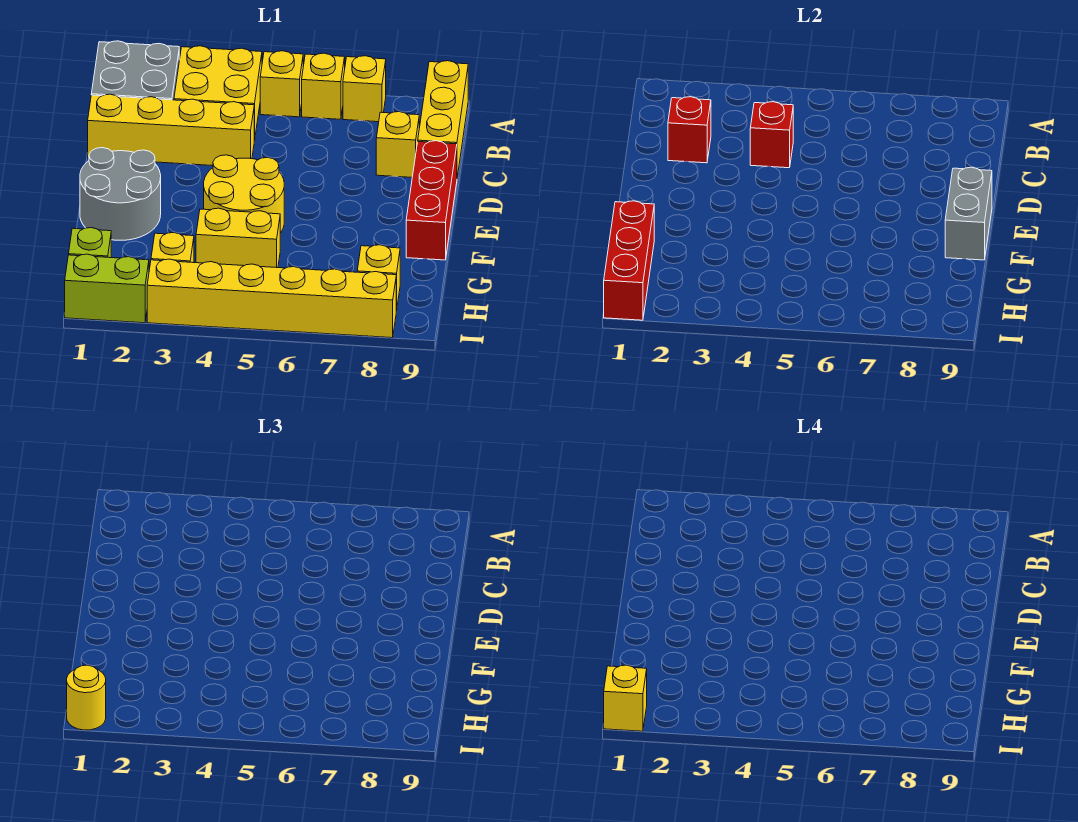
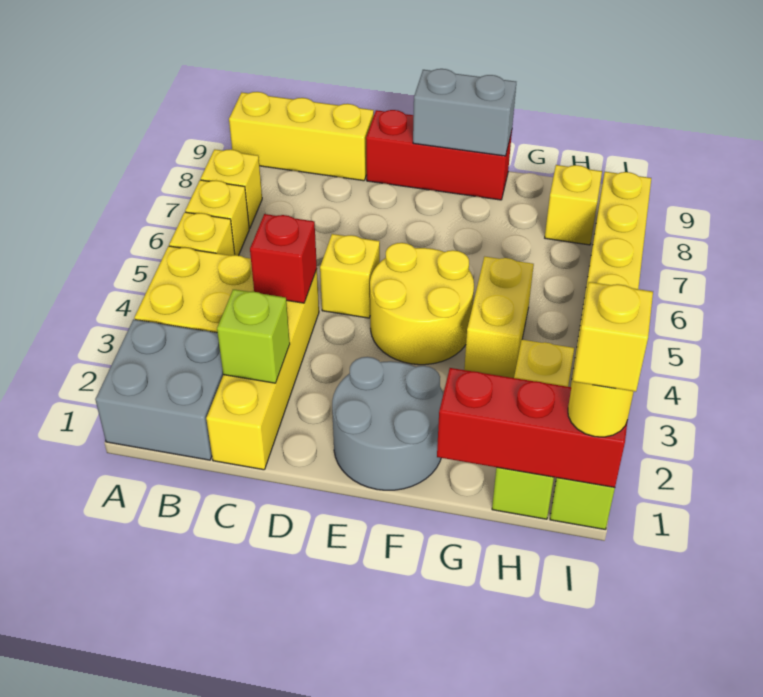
red 1x1 brick [668,97,711,163] -> lime 1x1 brick [217,289,290,383]
yellow 1x1 brick [376,112,419,177] -> yellow 1x1 brick moved to [320,234,380,318]

